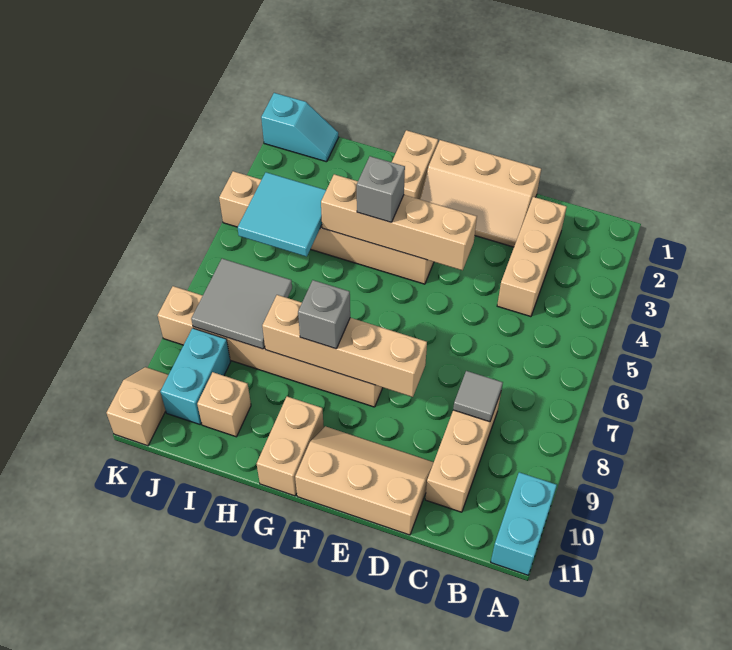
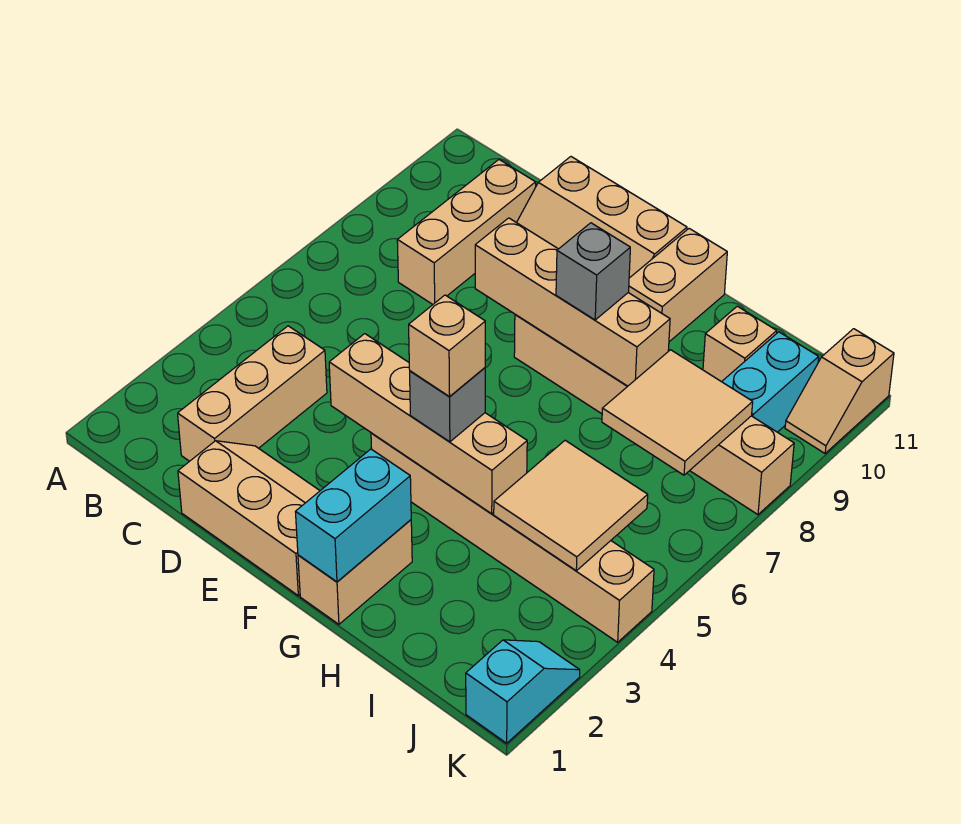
cyan 1x2 brick [491,472,557,575] -> cyan 1x2 brick moved to [296,449,411,582]
grey 1x1 tile [453,371,503,422] -> none
none -> tan 1x1 brick [409,295,485,397]
cyan 2x2 tile [238,172,326,257] -> tan 2x2 tile [494,440,648,571]
grey 2x2 tile [191,259,292,349] -> tan 2x2 tile [602,350,753,475]
cyan 1x2 slope [261,93,339,162] -> cyan 1x2 slope turned to [466,640,580,743]

